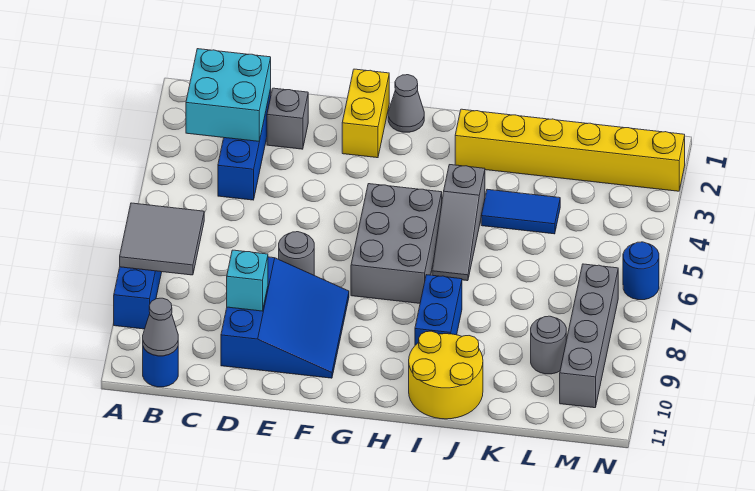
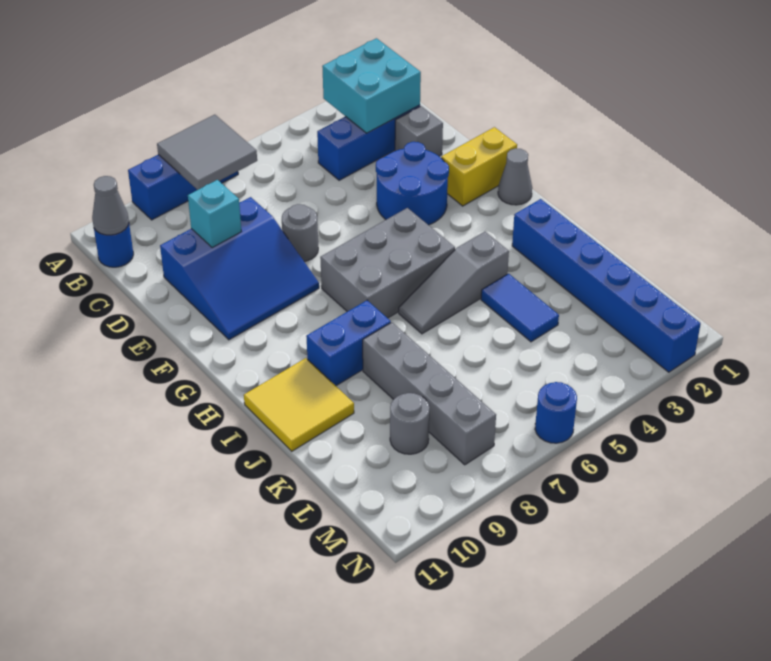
none -> blue 2x2 round brick [376,142,449,225]
yellow 1x6 brick [455,109,685,191] -> blue 1x6 brick [512,199,701,372]
yellow 2x2 round brick [409,331,483,419] -> yellow 2x2 tile [244,358,354,451]
grey 1x4 brick [560,264,618,408] -> grey 1x4 brick turned to [363,322,496,465]

